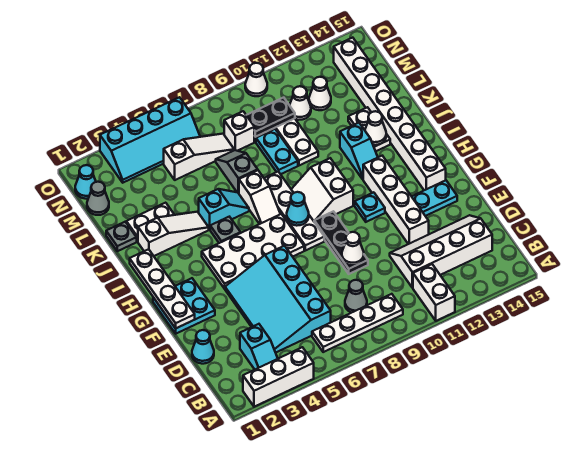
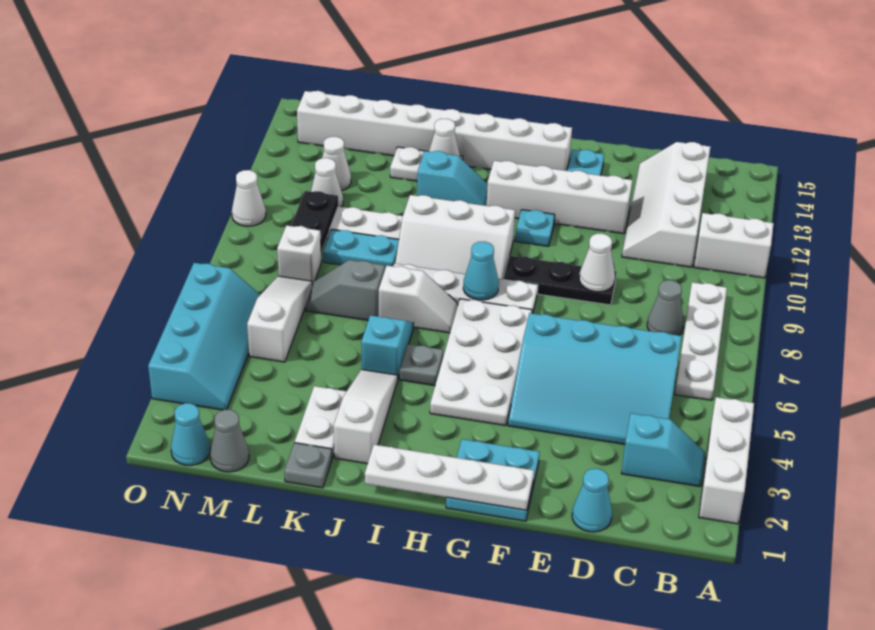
white 2x2 slope [291,158,353,221] -> white 2x3 slope [395,195,515,279]

